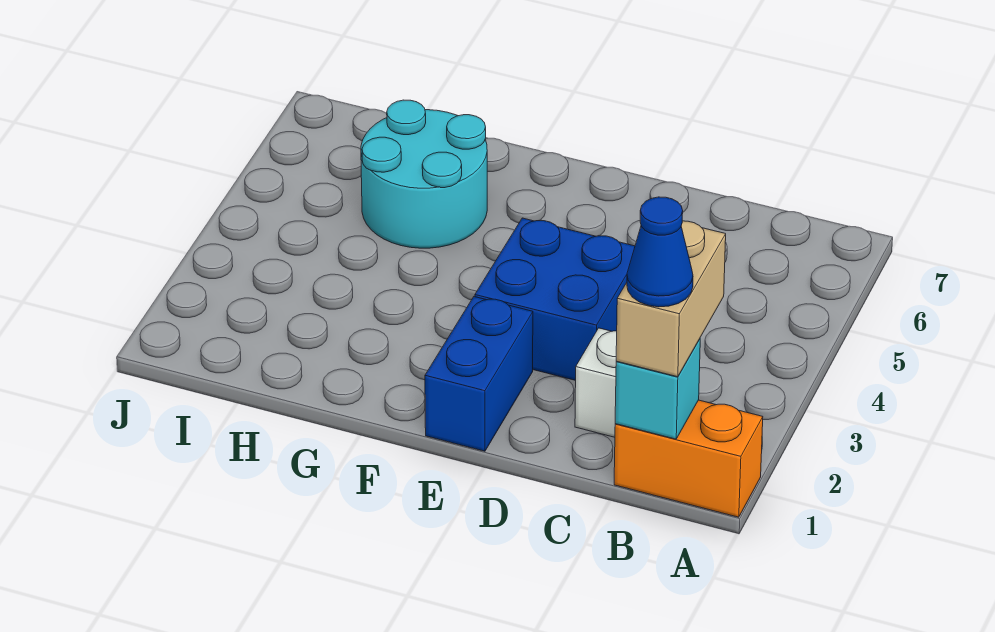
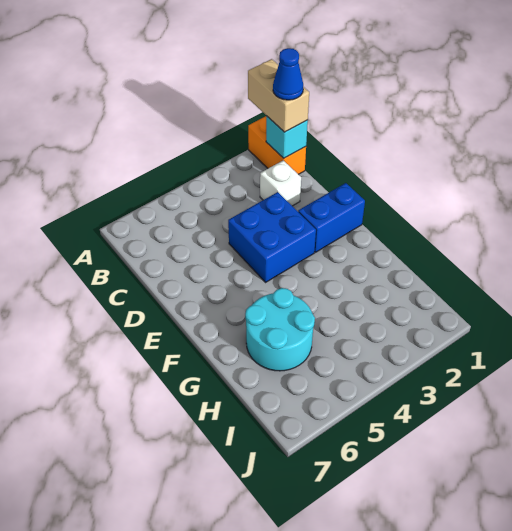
tan 1x2 brick [616,221,726,377] -> tan 1x2 brick turned to [248,59,309,132]

